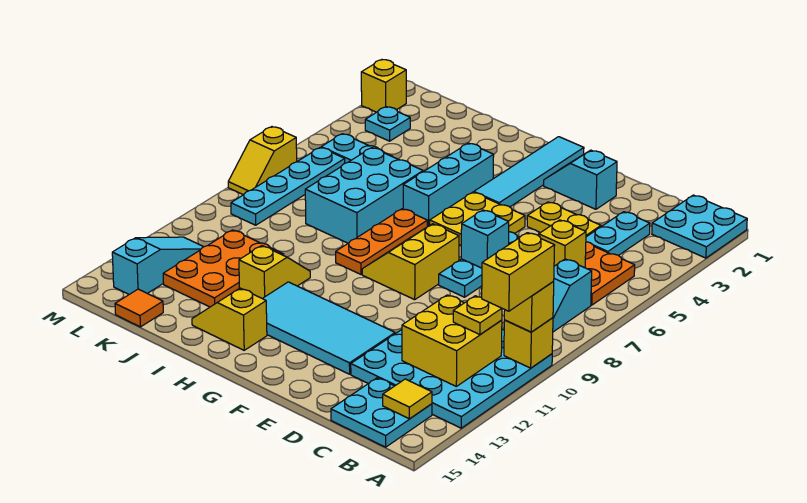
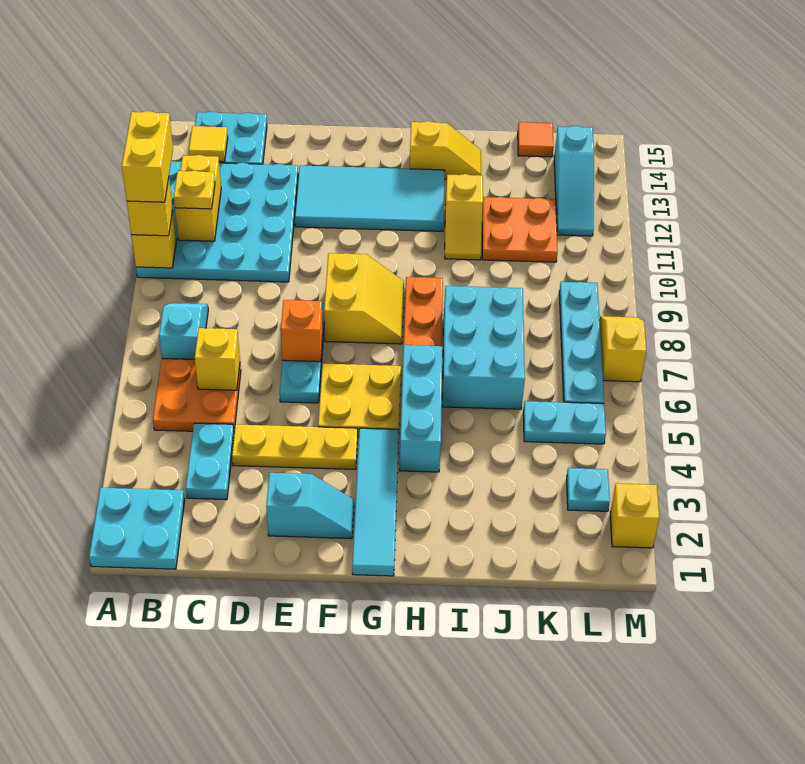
yellow 2x2 brick [402,295,502,386] -> yellow 1x2 brick [175,155,221,241]
yellow 1x2 plate [527,202,601,237] -> yellow 1x3 plate [232,424,358,469]
cyan 1x1 brick [461,210,509,268] -> orange 1x1 brick [281,300,323,362]
orange 2x3 plate [163,230,284,307] -> orange 2x2 plate [482,197,558,262]

